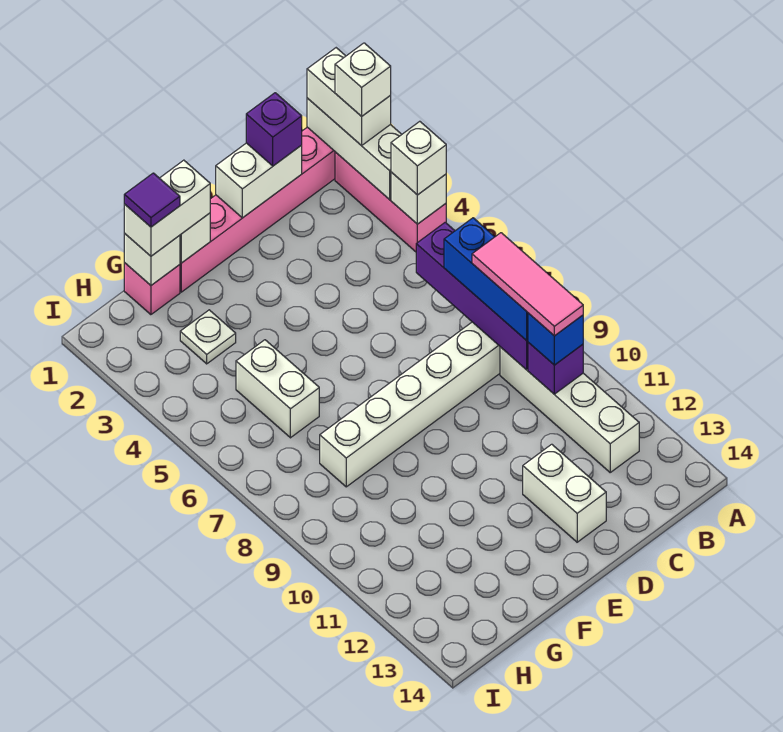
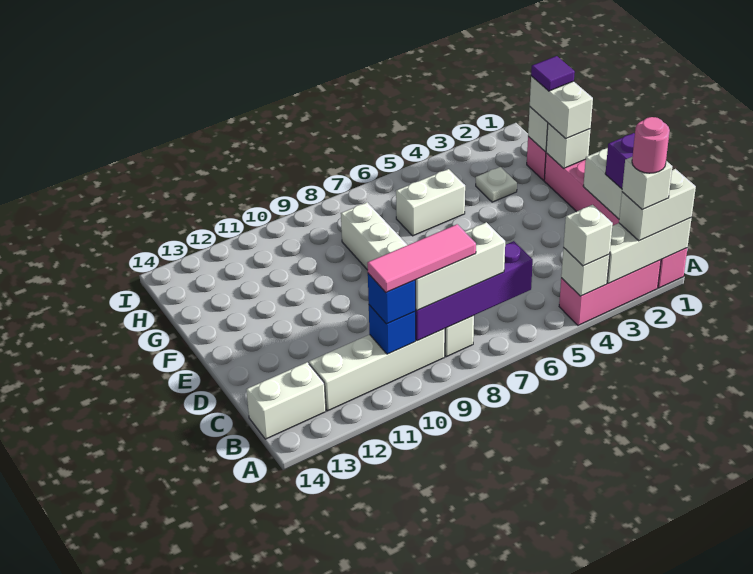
none -> pink 1x1 round brick [632,117,670,173]
blue 1x3 brick [444,218,528,341] -> white 1x3 brick [415,222,505,310]
purple 1x1 brick [528,342,583,394] -> blue 1x1 brick [369,305,415,354]
white 1x2 brick [523,444,606,542] -> white 1x2 brick moved to [246,362,326,439]

